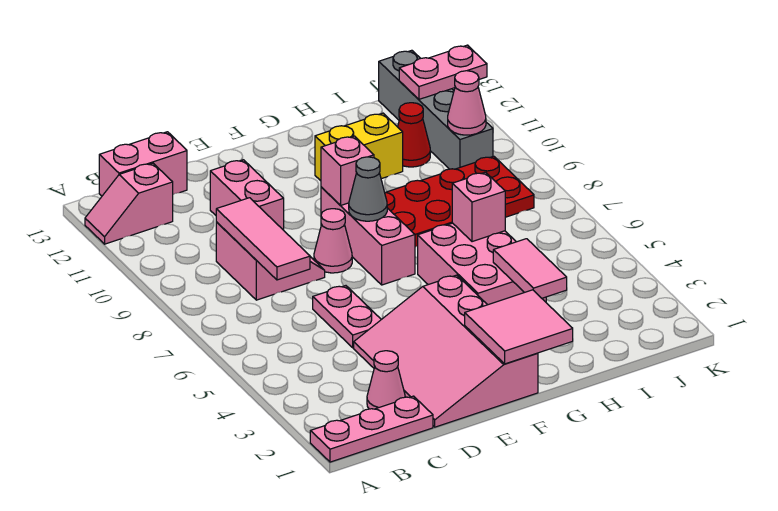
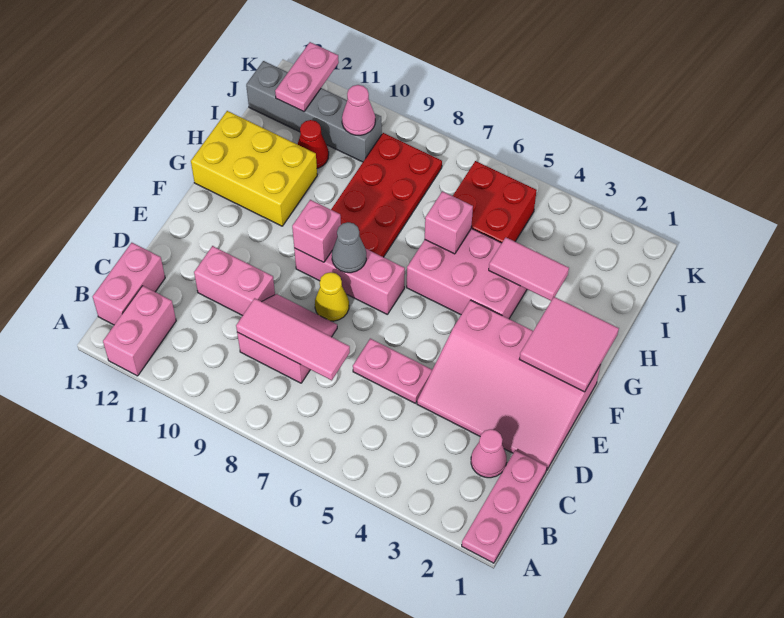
pink 1x2 slope [85,163,173,244] -> pink 1x2 brick [103,286,176,376]
pink 1x1 cone [314,209,352,273] -> yellow 1x1 cone [315,272,349,321]
yellow 1x2 brick [315,113,403,181] -> yellow 2x3 brick [191,111,317,226]
none -> red 2x2 brick [453,161,537,243]

